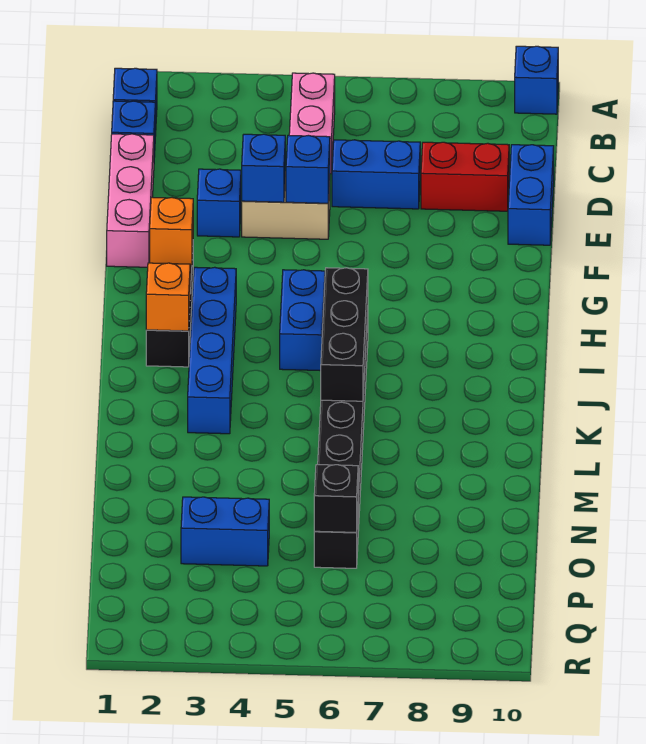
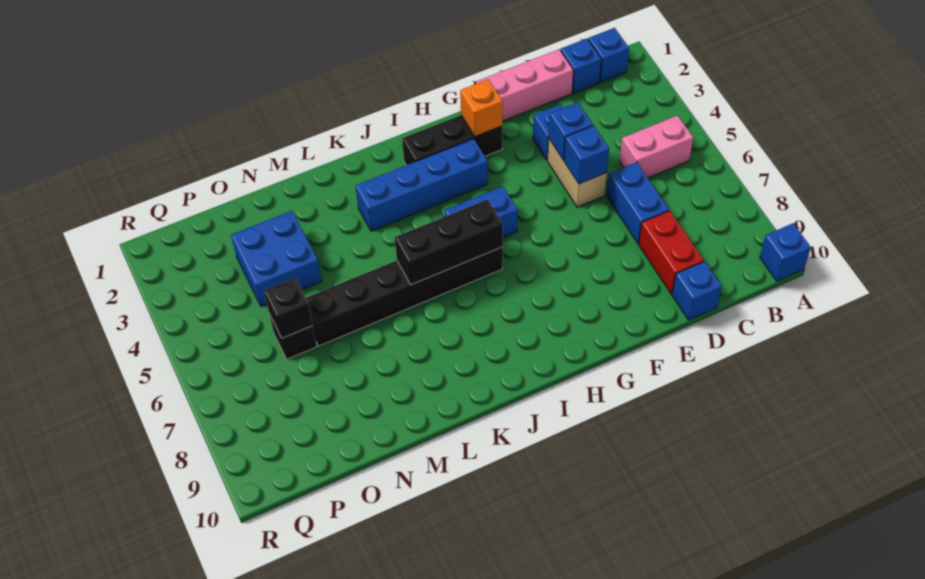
blue 1x2 brick [508,145,554,245] -> blue 1x1 brick [672,261,722,320]
orange 1x1 brick [146,263,190,331] -> none
blue 1x2 brick [181,497,269,566] -> blue 2x2 brick [231,211,322,306]

